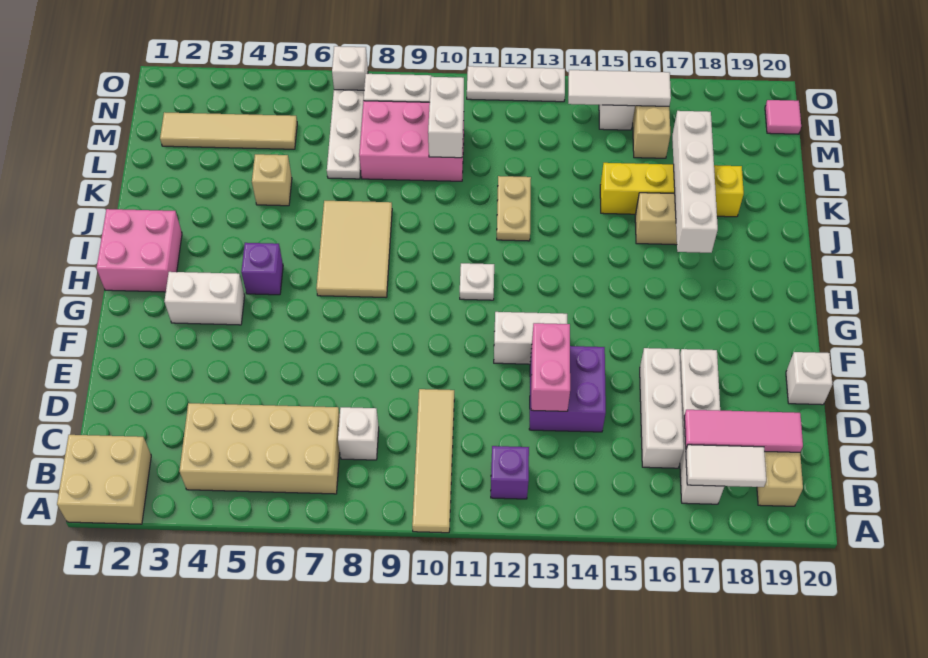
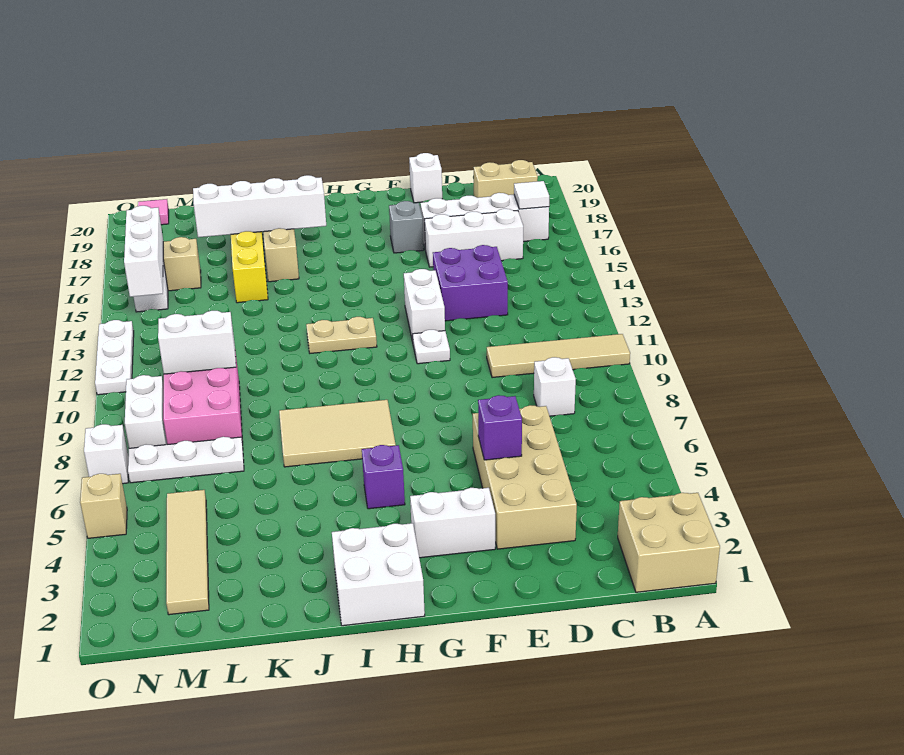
tan 2x4 brick [180,403,340,494] -> tan 2x4 brick moved to [473,405,577,549]
purple 1x1 brick [491,446,529,499] -> purple 1x1 brick moved to [478,395,522,460]
white 1x2 tile [686,445,766,487] -> white 1x1 tile [514,181,549,209]
pink 1x3 tile [684,410,803,452] -> none
pink 1x2 brick [531,323,570,411] -> none
none -> grey 1x1 brick [389,201,424,253]
white 1x2 brick [164,272,245,325] -> white 1x2 brick turned to [410,488,495,558]
pink 2x2 brick [97,209,182,292] -> white 2x2 brick [332,523,425,626]
white 1x1 plate [460,263,494,300] -> white 1x1 plate moved to [413,330,450,364]
tan 1x2 plate [497,176,531,241] -> tan 1x2 plate moved to [306,317,377,353]
tan 1x1 brick [252,154,292,206] -> tan 1x1 brick moved to [80,474,127,538]
white 1x3 tile [568,70,671,106] -> white 1x3 brick [124,206,163,297]

